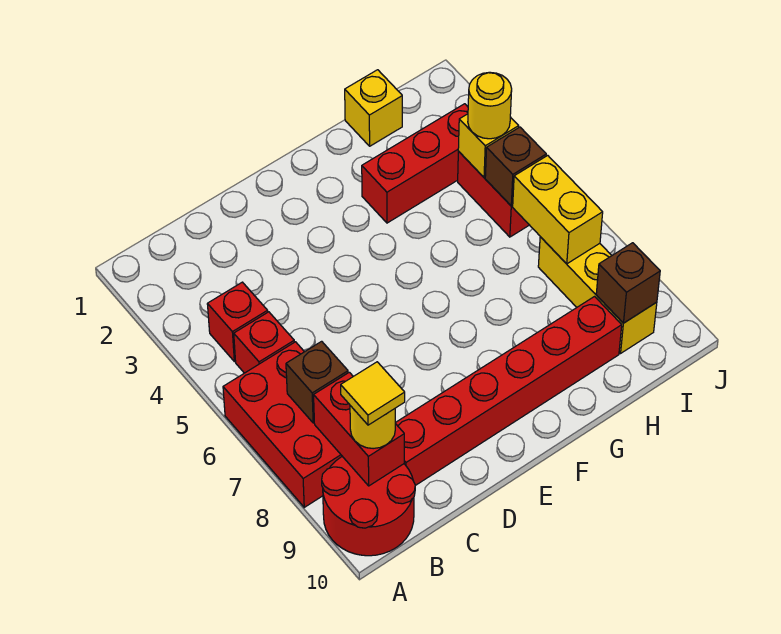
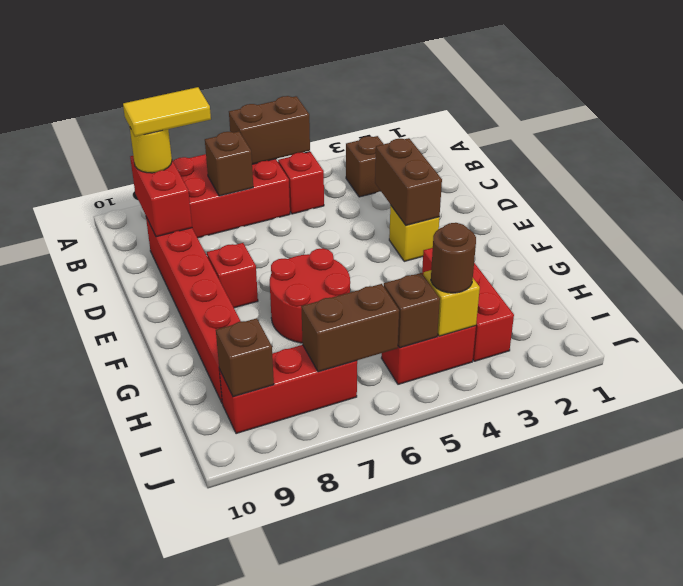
none -> brown 1x2 brick [229,96,310,164]
red 2x2 round brick [322,456,415,556] -> red 2x2 round brick moved to [270,248,350,343]
none -> brown 1x1 brick [346,136,383,197]
red 1x1 brick [207,282,268,362] -> red 1x1 brick moved to [207,243,258,308]
red 1x2 brick [314,372,404,486] -> red 1x2 brick turned to [130,156,192,237]
yellow 1x1 tile [341,362,405,425] -> yellow 1x2 tile [123,87,211,137]
none -> brown 1x2 brick [375,138,442,226]
yellow 1x1 brick [345,70,402,146] -> yellow 1x1 brick moved to [389,205,439,261]
yellow 1x1 round brick [468,72,512,139] -> brown 1x1 round brick [431,223,476,293]
yellow 1x2 brick [512,155,603,264] -> brown 1x2 brick [301,284,399,372]
yellow 1x3 brick [538,237,657,353] -> red 1x3 brick [219,345,357,434]

